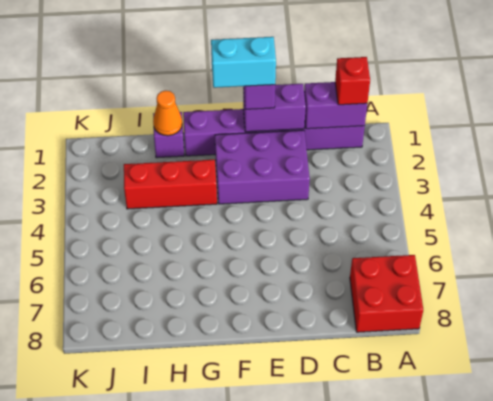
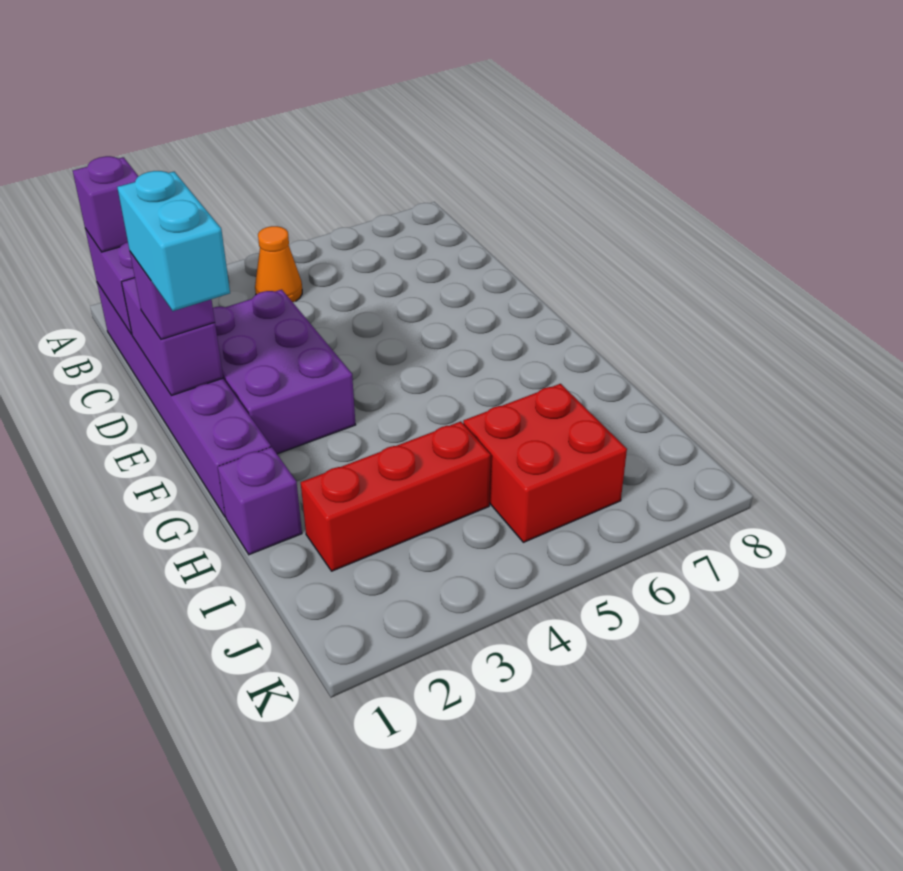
red 2x2 brick [350,255,423,332] -> red 2x2 brick moved to [463,384,627,542]
red 1x1 brick [335,57,370,105] -> purple 1x1 brick [73,156,138,252]
red 1x3 brick [124,160,217,209] -> red 1x3 brick turned to [301,421,491,571]
orange 1x1 cone [153,91,182,136] -> orange 1x1 cone moved to [255,226,302,302]

